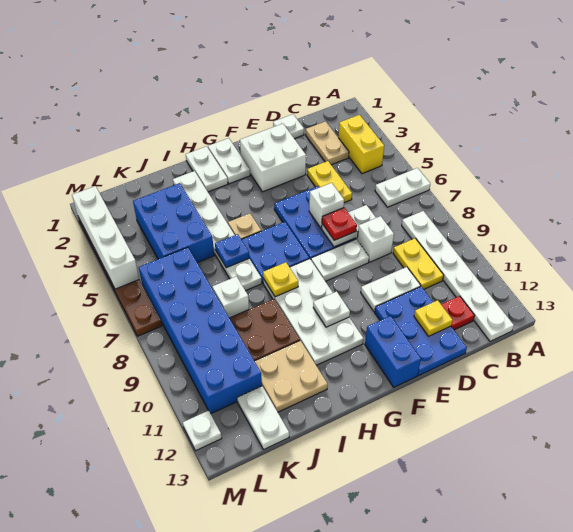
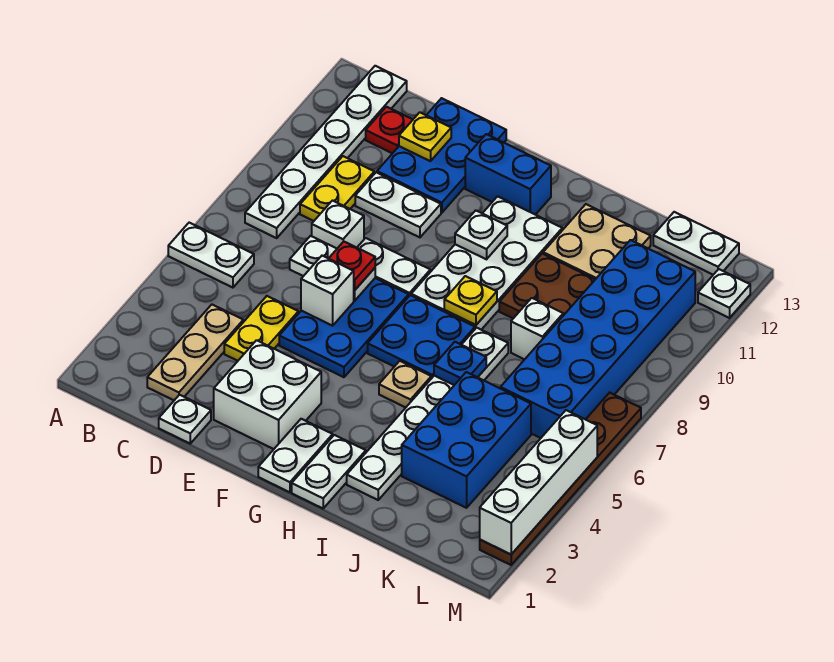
yellow 1x2 brick [338,115,384,174] -> none
tan 1x2 plate [306,121,349,165] -> tan 1x3 plate [147,305,243,400]
blue 1x2 brick [365,316,421,387] -> blue 1x2 brick turned to [465,134,551,215]
white 1x2 plate [237,386,289,449] -> white 1x2 plate turned to [653,212,739,275]

